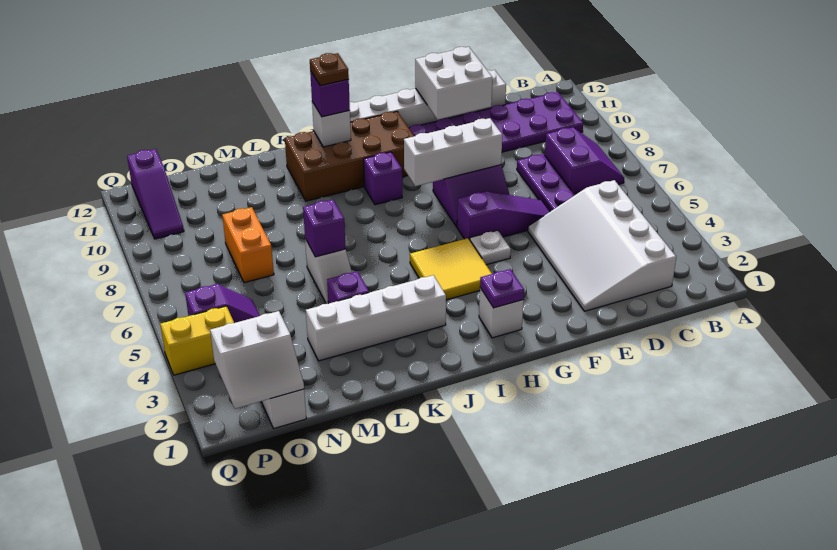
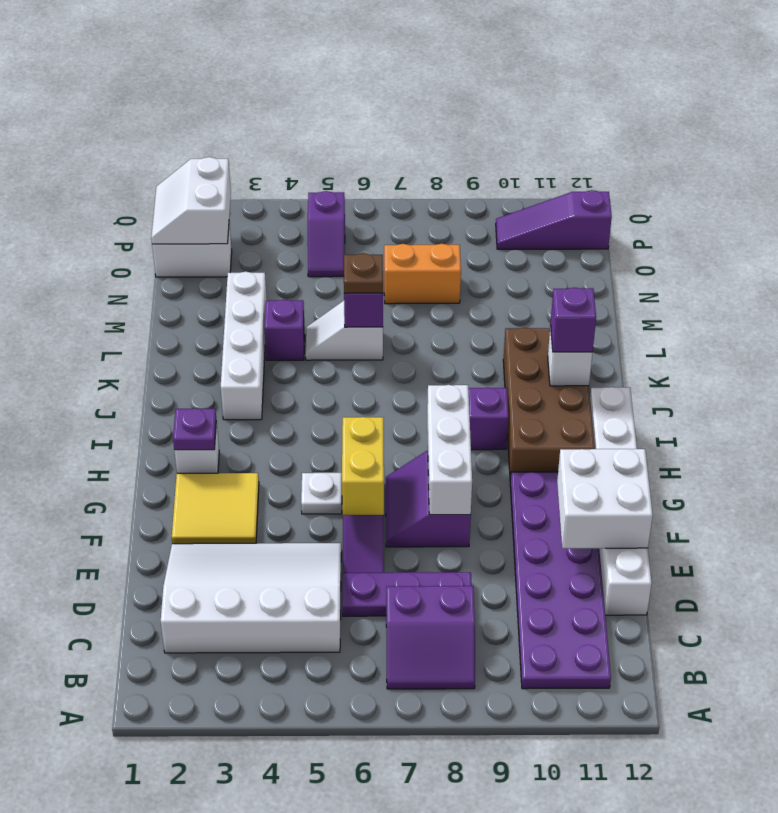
yellow 2x2 tile [410,238,492,300] -> yellow 2x2 tile moved to [172,473,259,544]
brown 1x1 plate [310,53,349,86] -> brown 1x1 plate moved to [344,253,383,293]
yellow 1x2 brick [160,306,234,375] -> yellow 1x2 brick moved to [342,417,384,515]

